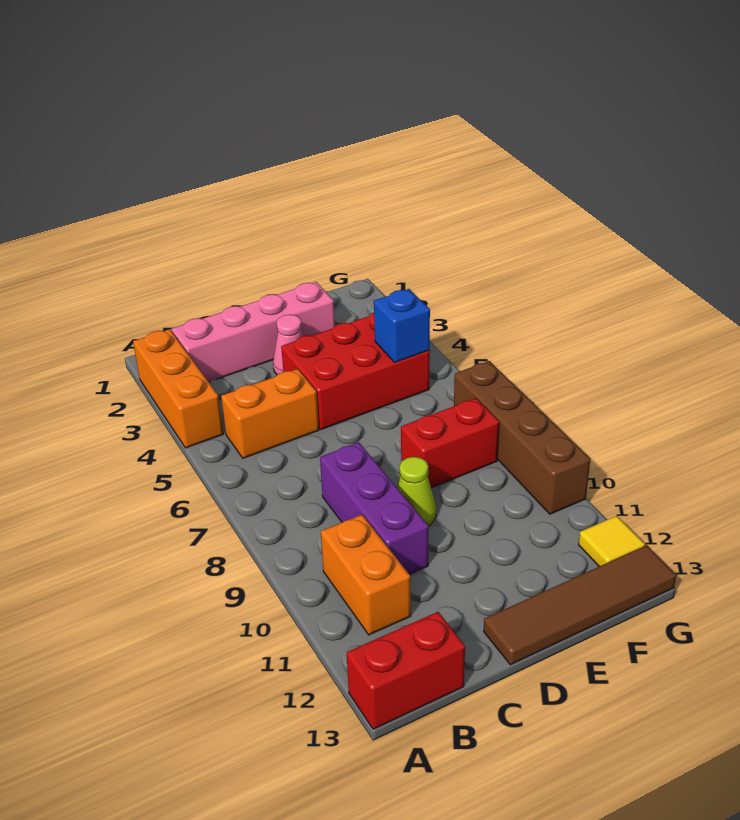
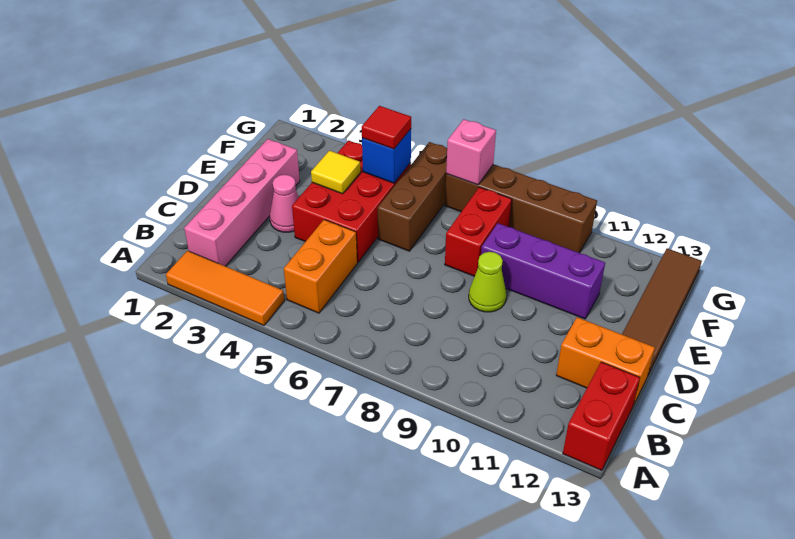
orange 1x3 brick [133,329,223,448] -> orange 1x3 tile [166,251,284,325]
orange 1x2 brick [321,515,411,635] -> orange 1x2 brick moved to [556,317,655,406]
purple 1x3 brick [320,442,428,574] -> purple 1x3 brick moved to [481,223,605,319]
none -> brown 1x3 brick [378,142,447,251]
none -> red 1x1 tile [362,106,411,149]
none -> pink 1x1 brick [446,119,496,185]
yellow 1x1 tile [579,516,645,566] -> yellow 1x1 tile moved to [311,151,360,194]

